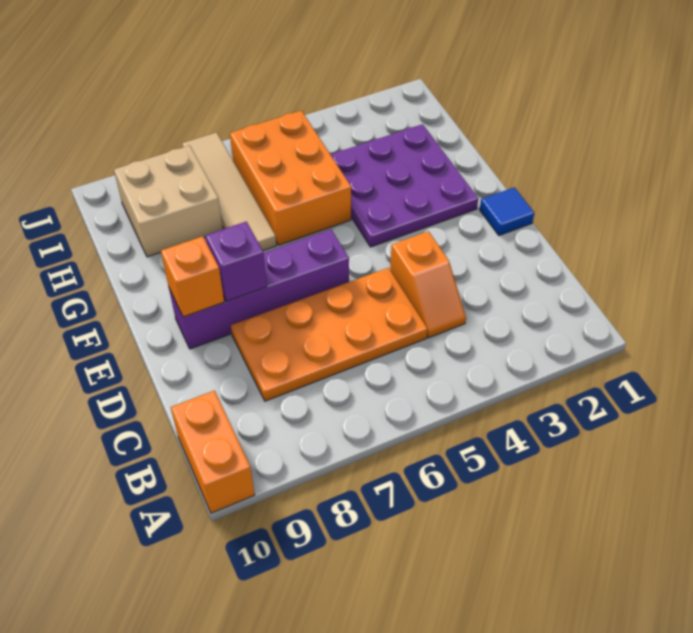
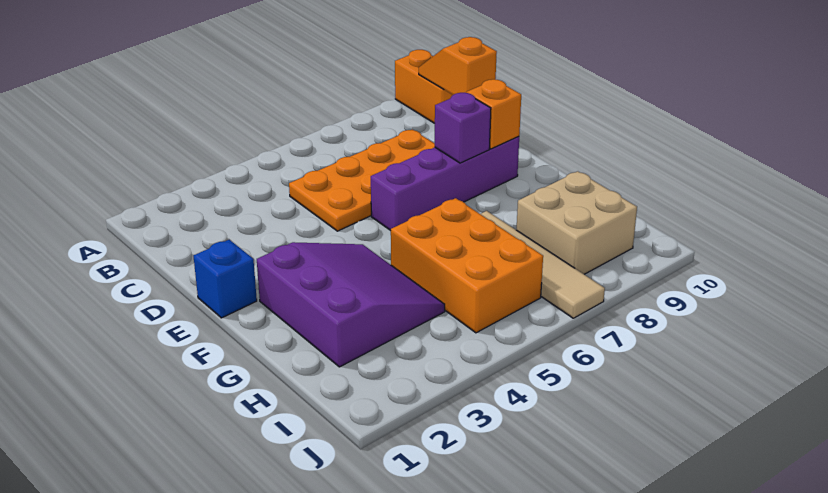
orange 1x2 slope [390,231,466,338] -> orange 1x2 slope moved to [419,37,497,95]
blue 1x1 tile [480,187,534,235] -> blue 1x1 brick [194,240,257,318]
purple 3x3 plate [330,124,478,247] -> purple 3x3 slope [257,242,445,367]

